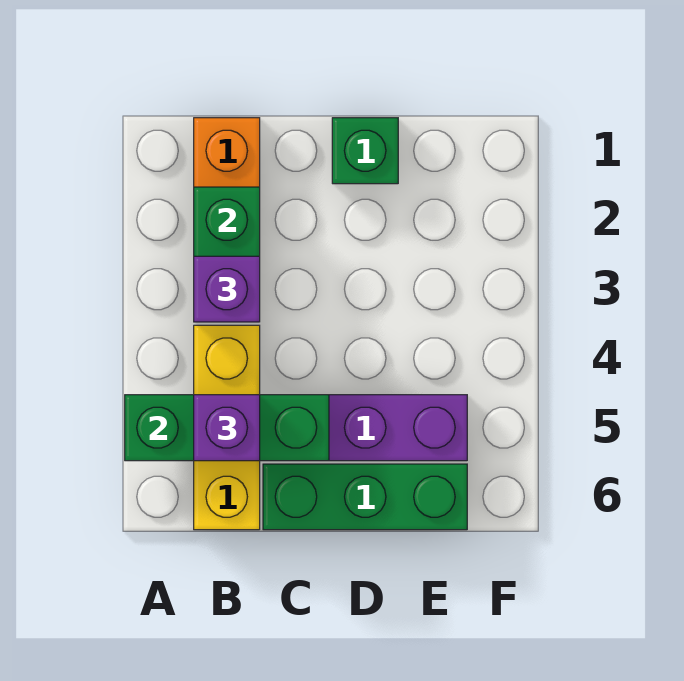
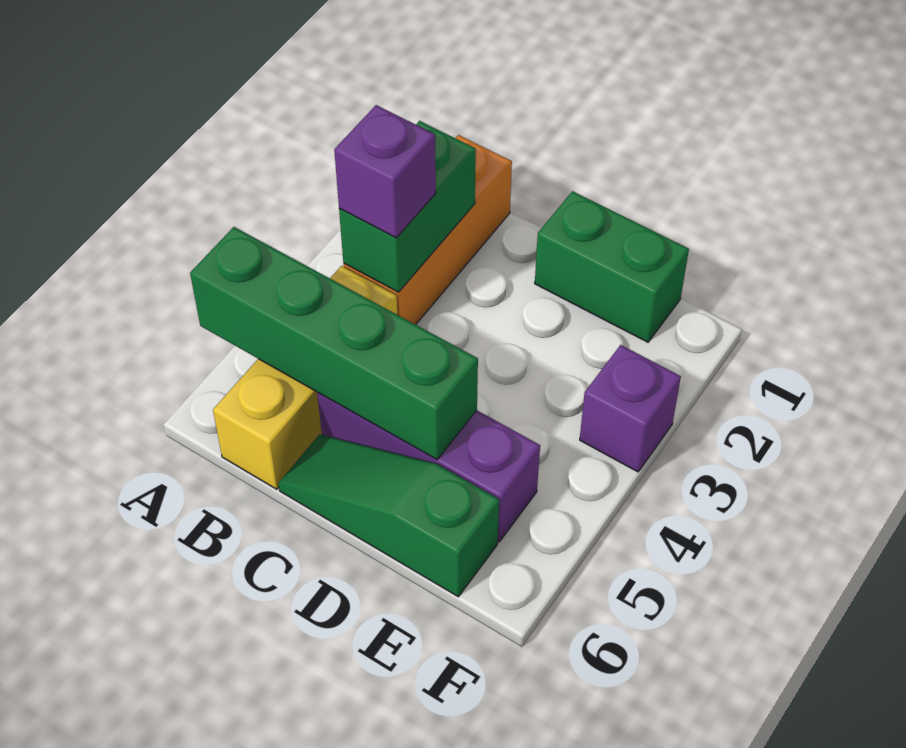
green 1x3 brick [125,395,329,461] -> green 1x4 brick [190,227,478,459]
purple 1x1 brick [194,395,260,461] -> purple 1x1 brick moved to [580,345,681,472]
green 1x3 brick [263,464,467,530] -> green 1x3 slope [279,434,499,597]
green 1x1 brick [332,118,398,184] -> green 1x2 brick [535,191,689,342]

